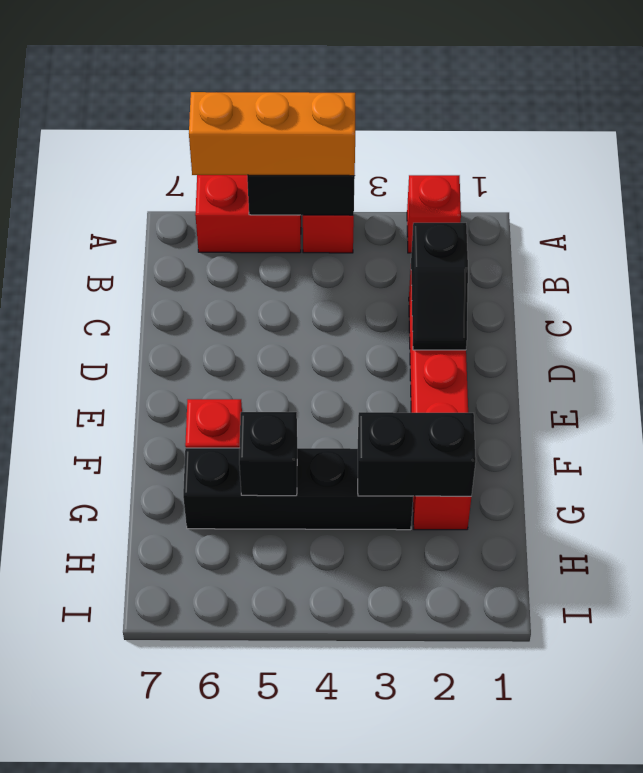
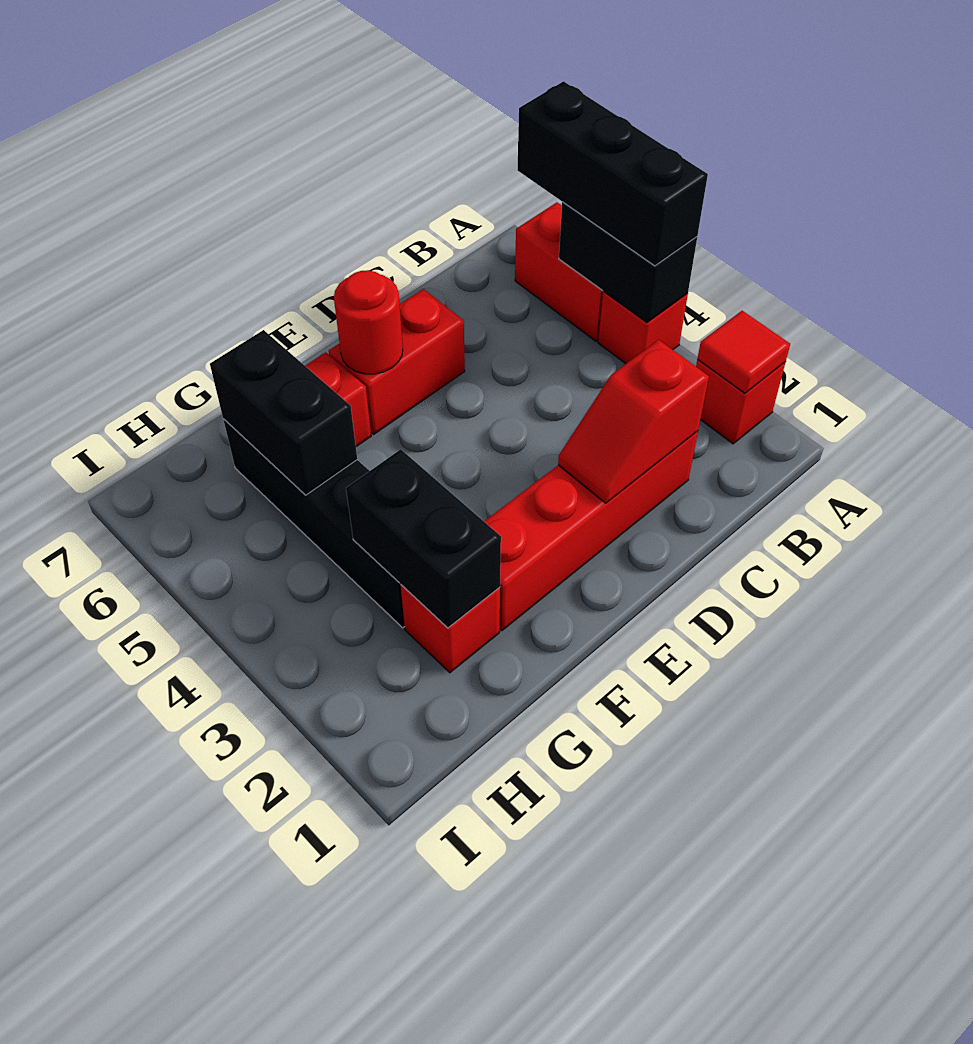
none -> red 1x1 tile [697,311,790,393]
orange 1x3 brick [189,92,355,176] -> black 1x3 brick [518,81,708,266]
black 1x2 slope [411,223,468,350] -> red 1x2 slope [558,340,709,503]
none -> red 1x2 brick [328,289,465,434]
none -> red 1x1 round brick [334,270,403,374]
black 1x1 brick [239,412,297,496] -> black 1x2 brick [210,330,357,495]

